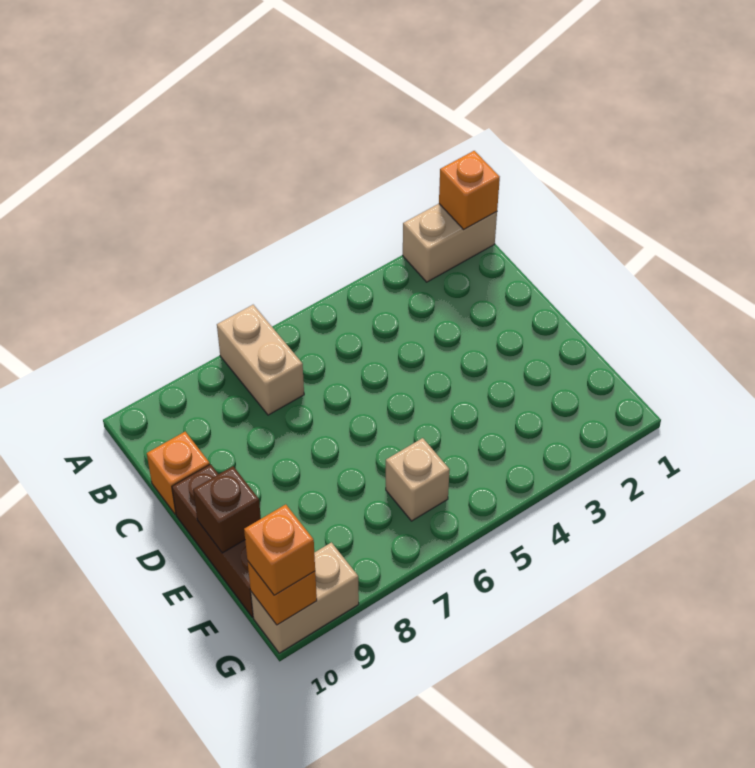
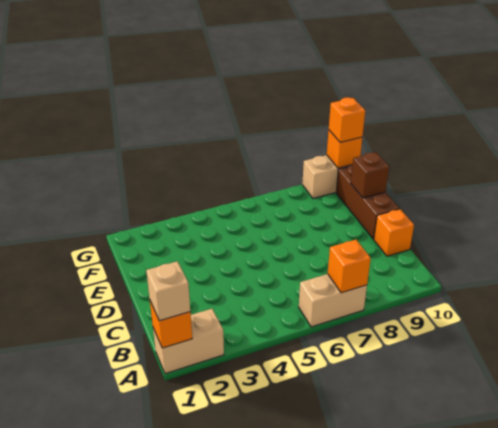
tan 1x2 brick [217,305,304,415] -> tan 1x2 brick turned to [299,274,367,327]
none -> orange 1x1 brick [328,240,371,293]
tan 1x1 brick [386,438,450,521] -> tan 1x1 brick moved to [146,261,190,321]

